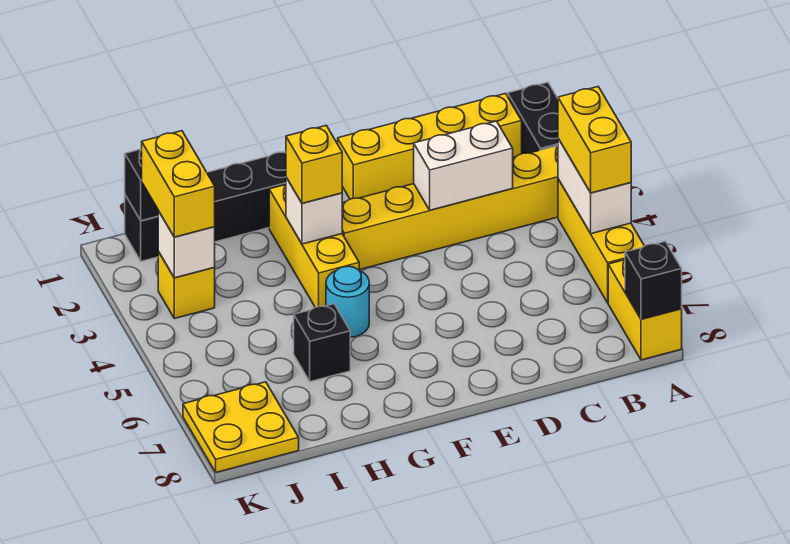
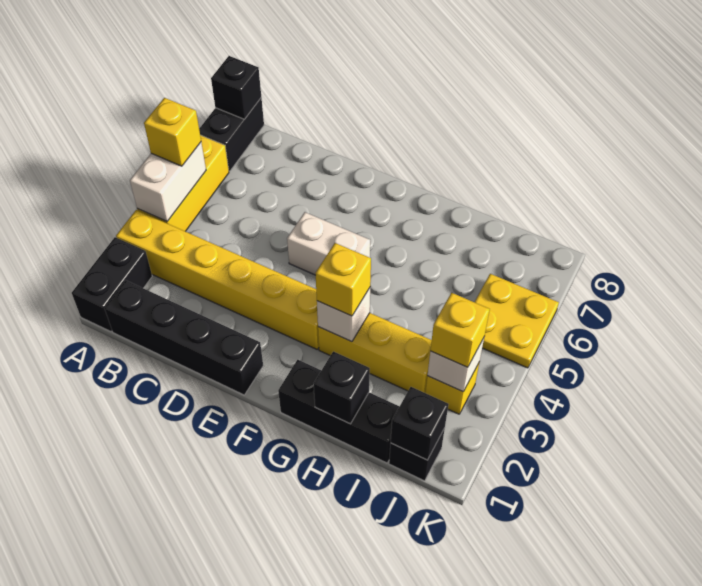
yellow 1x2 brick [558,87,631,193] -> yellow 1x1 brick [144,98,201,166]
yellow 1x2 brick [608,260,682,360] -> black 1x2 brick [199,98,264,171]
yellow 1x4 brick [338,94,522,199] -> black 1x4 brick [105,280,263,395]
white 1x2 brick [414,121,513,210] -> white 1x2 brick moved to [287,212,370,275]
yellow 1x3 brick [269,185,359,307] -> yellow 1x3 brick turned to [318,313,432,393]
cyan 1x1 round brick [326,266,369,337] -> none
black 1x1 brick [294,304,350,382] -> black 1x1 brick moved to [314,351,370,424]
yellow 1x2 brick [142,131,215,237] -> yellow 1x1 brick [430,293,490,367]
yellow 2x2 plate [183,382,299,472] -> yellow 2x2 plate moved to [475,274,559,368]

